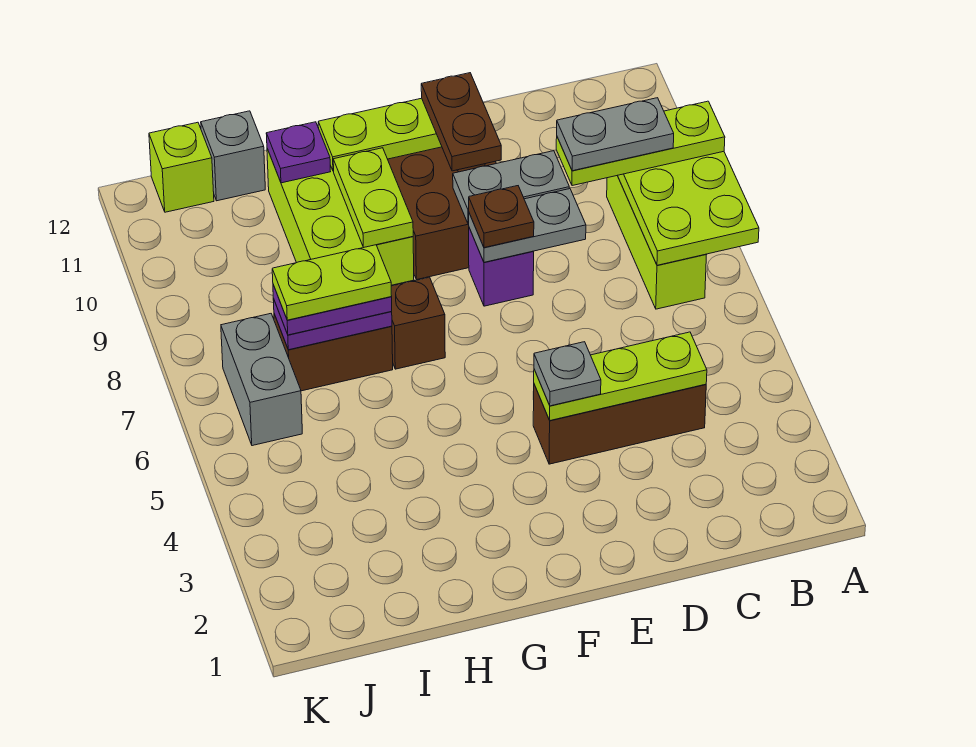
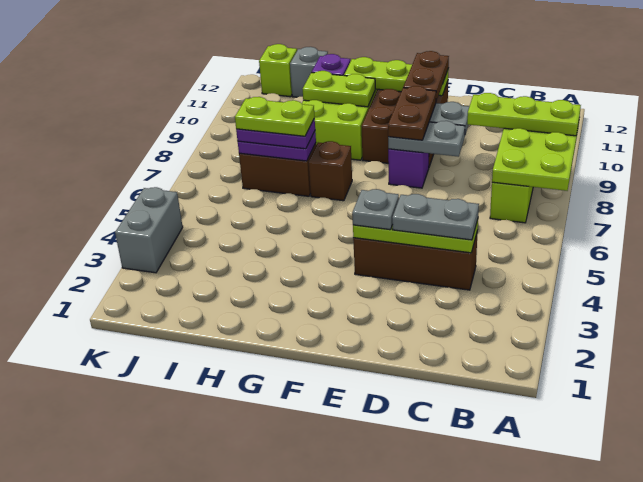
grey 1x2 plate [557,98,674,171] -> grey 1x2 plate moved to [392,194,479,240]
brown 1x1 plate [469,186,534,248] -> brown 1x2 plate [388,86,436,140]
lime 1x2 plate [333,148,413,248] -> lime 1x2 plate turned to [303,71,375,107]
grey 1x2 brick [221,314,302,446] -> grey 1x2 brick moved to [115,187,183,273]

